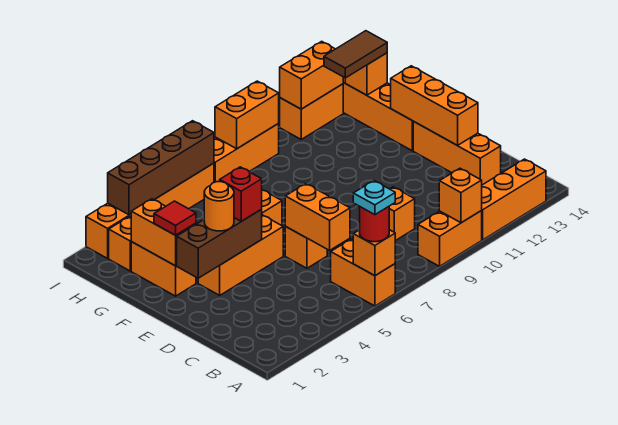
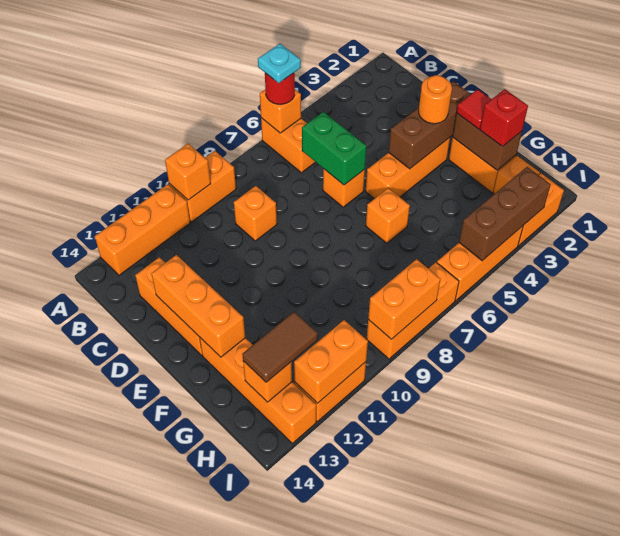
orange 1x2 brick [285,184,350,250] -> green 1x2 brick [302,112,366,185]
red 1x1 brick [220,167,262,221] -> red 1x1 brick moved to [480,89,528,147]
orange 1x2 brick [131,199,196,266] -> brown 1x2 brick [453,113,522,170]
brown 1x4 brick [108,121,214,215] -> brown 1x3 brick [459,167,551,261]

